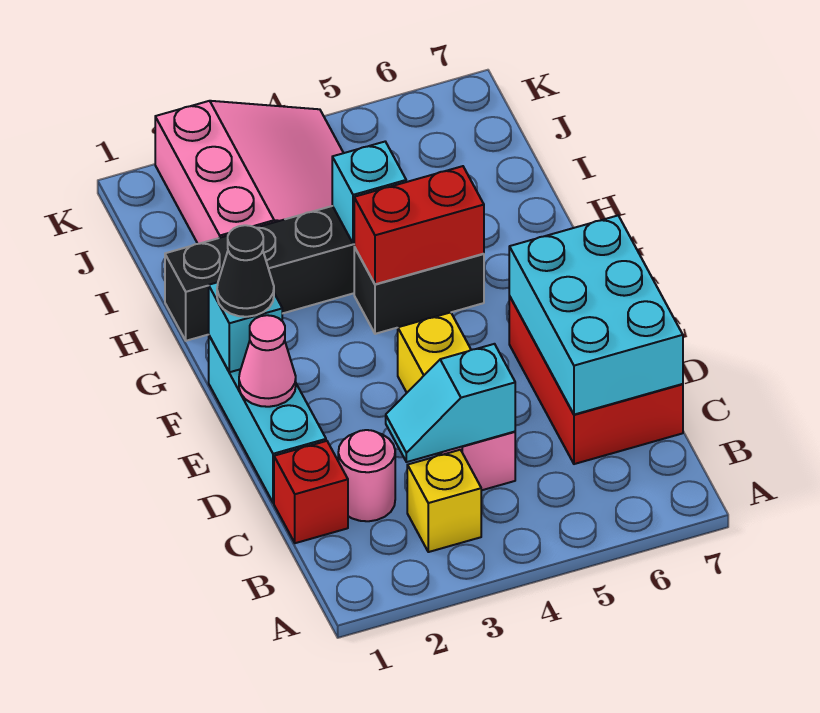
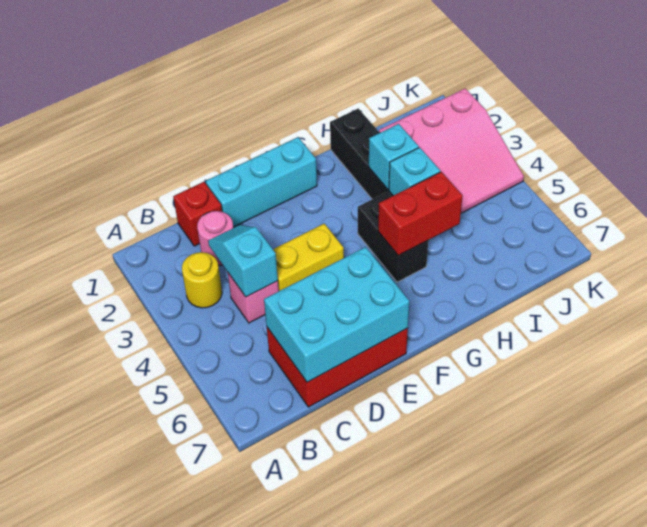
yellow 1x1 brick [407,450,481,552] -> yellow 1x1 round brick [182,252,222,308]
pink 1x1 cone [239,315,296,407] -> none
cyan 1x1 brick [209,282,282,372] -> cyan 1x1 brick moved to [369,124,419,189]
black 1x1 cone [217,225,274,317] -> none
red 1x2 brick [354,166,484,284] -> red 1x2 brick turned to [378,172,462,256]

